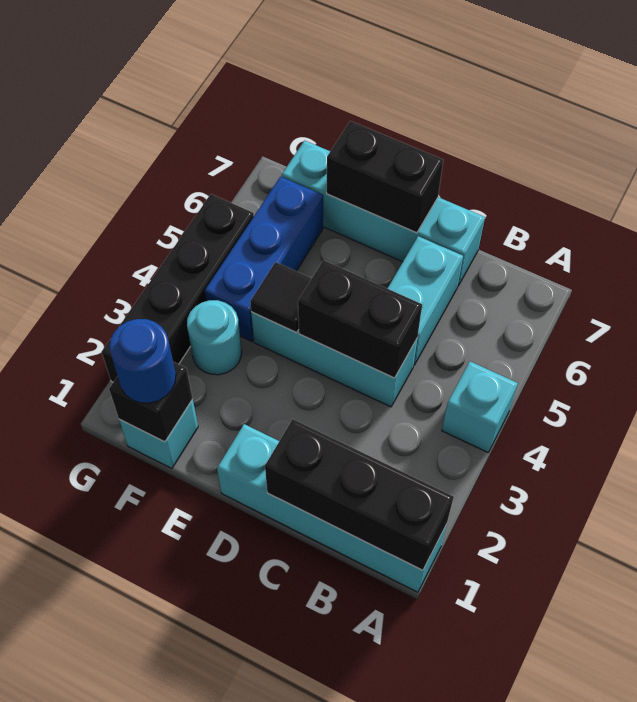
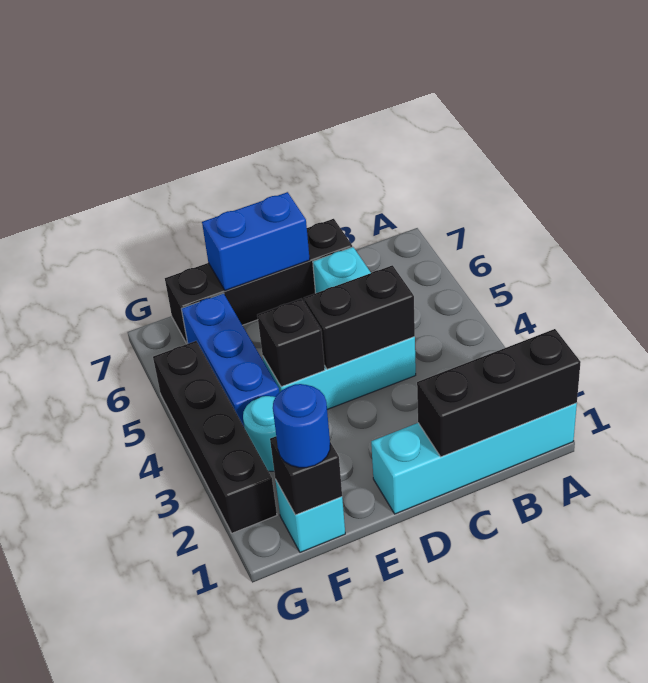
cyan 1x1 brick [442,361,518,452] -> none
cyan 1x4 brick [282,140,485,286] -> black 1x4 brick [165,219,352,344]
black 1x2 brick [327,121,443,233] -> blue 1x2 brick [202,192,310,290]
black 1x1 tile [250,262,312,333] -> black 1x1 brick [257,299,325,387]

